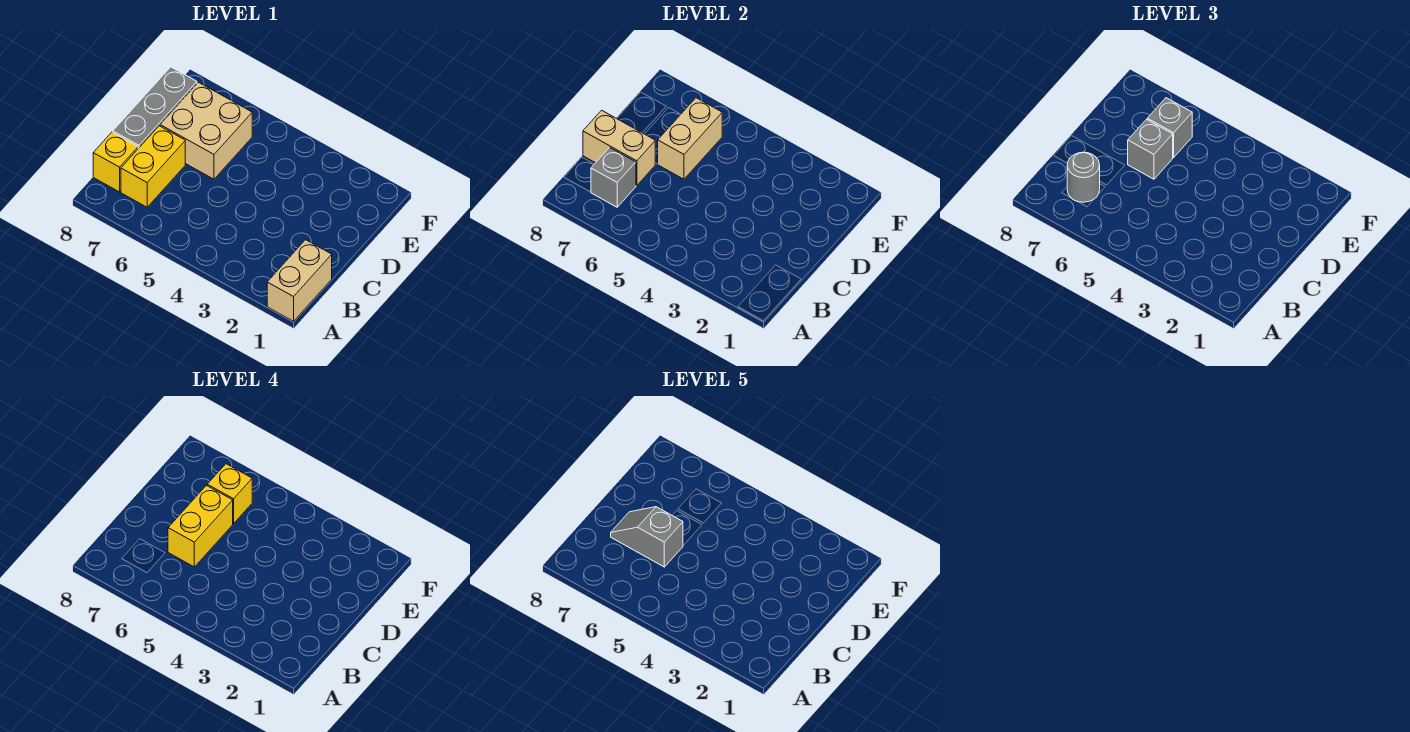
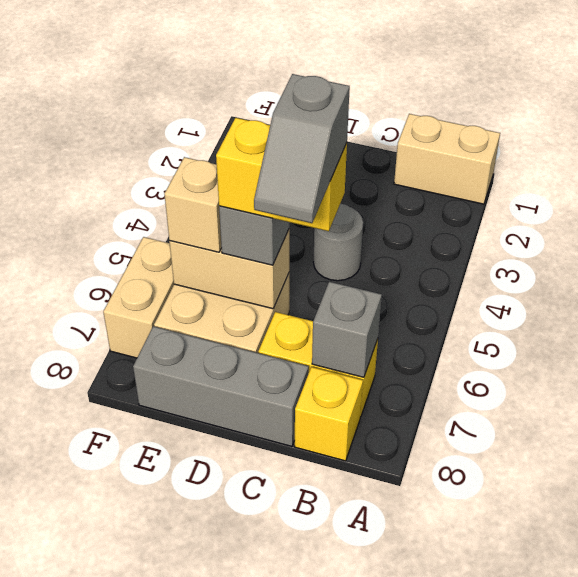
grey 1x1 round brick [1067,152,1100,202] -> grey 1x1 round brick moved to [313,204,363,281]
tan 1x2 brick [583,110,655,186] -> tan 1x2 brick moved to [103,237,174,358]
grey 1x1 brick [1147,98,1192,158] -> tan 1x1 brick [164,157,222,252]
yellow 1x1 brick [207,464,252,524] -> none

